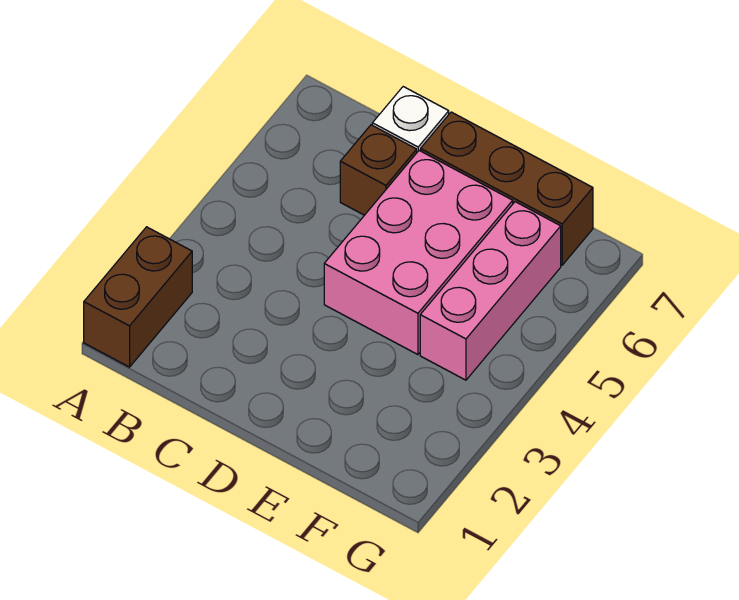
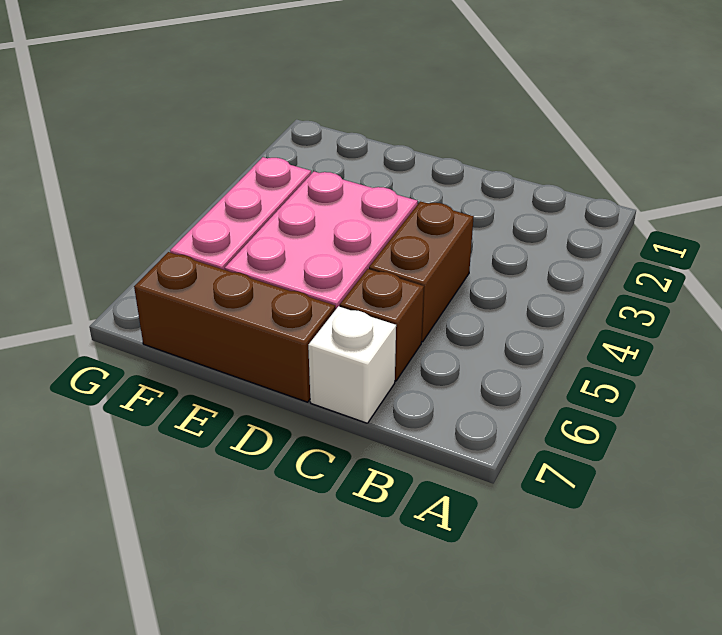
brown 1x2 brick [84,227,192,367] -> brown 1x2 brick moved to [369,201,474,342]

